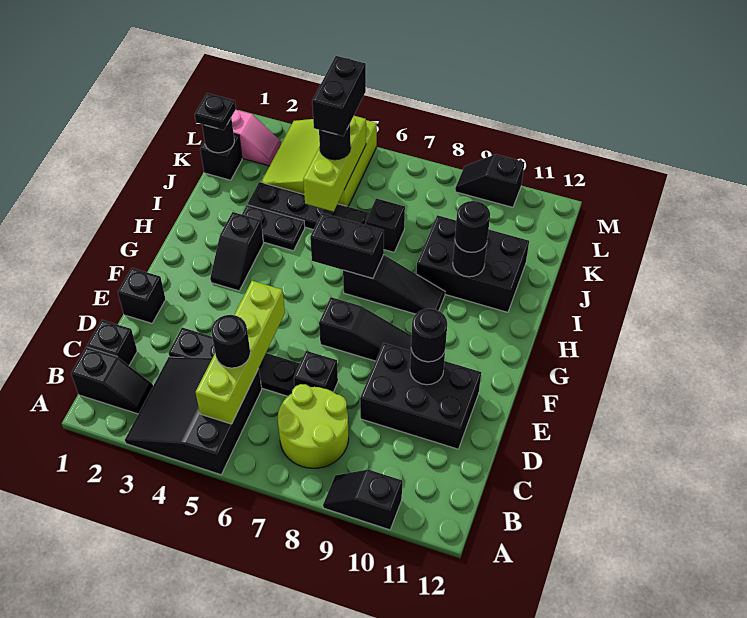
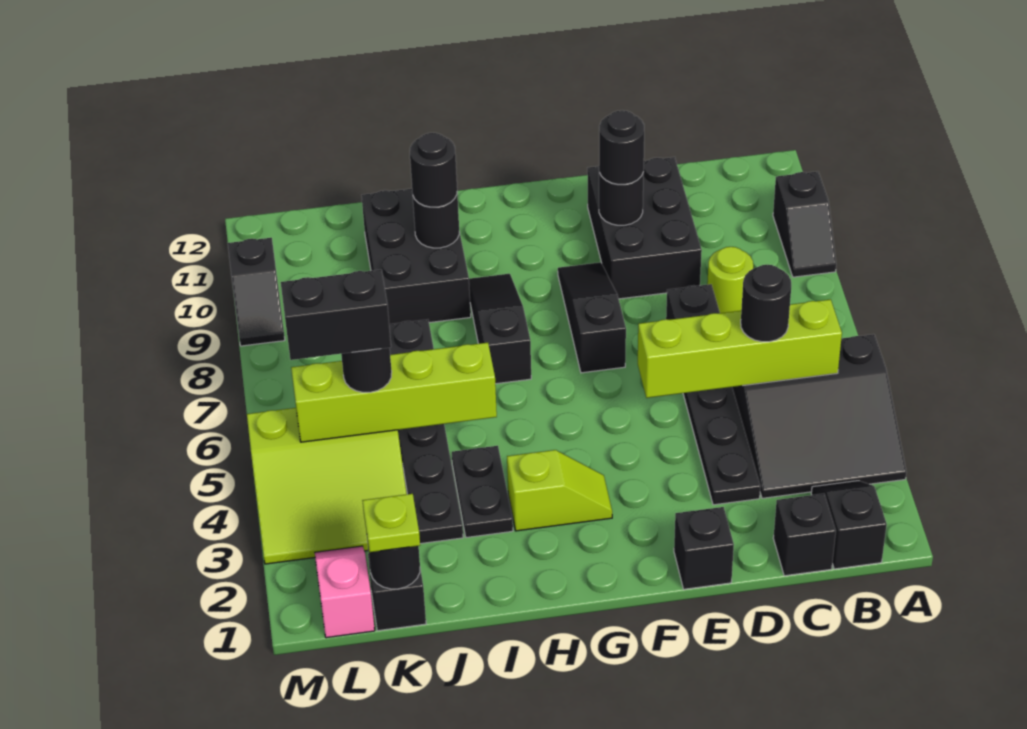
lime 2x2 round brick [278,384,349,468] -> lime 1x1 round brick [707,247,753,313]
black 1x2 slope [210,212,264,291] -> lime 1x2 slope [507,450,612,531]
black 1x2 brick [310,213,384,279] -> none
lime 1x3 brick [303,116,366,212] -> lime 1x4 brick [291,343,497,442]
black 1x1 plate [195,93,236,130] -> lime 1x1 plate [362,494,420,552]

